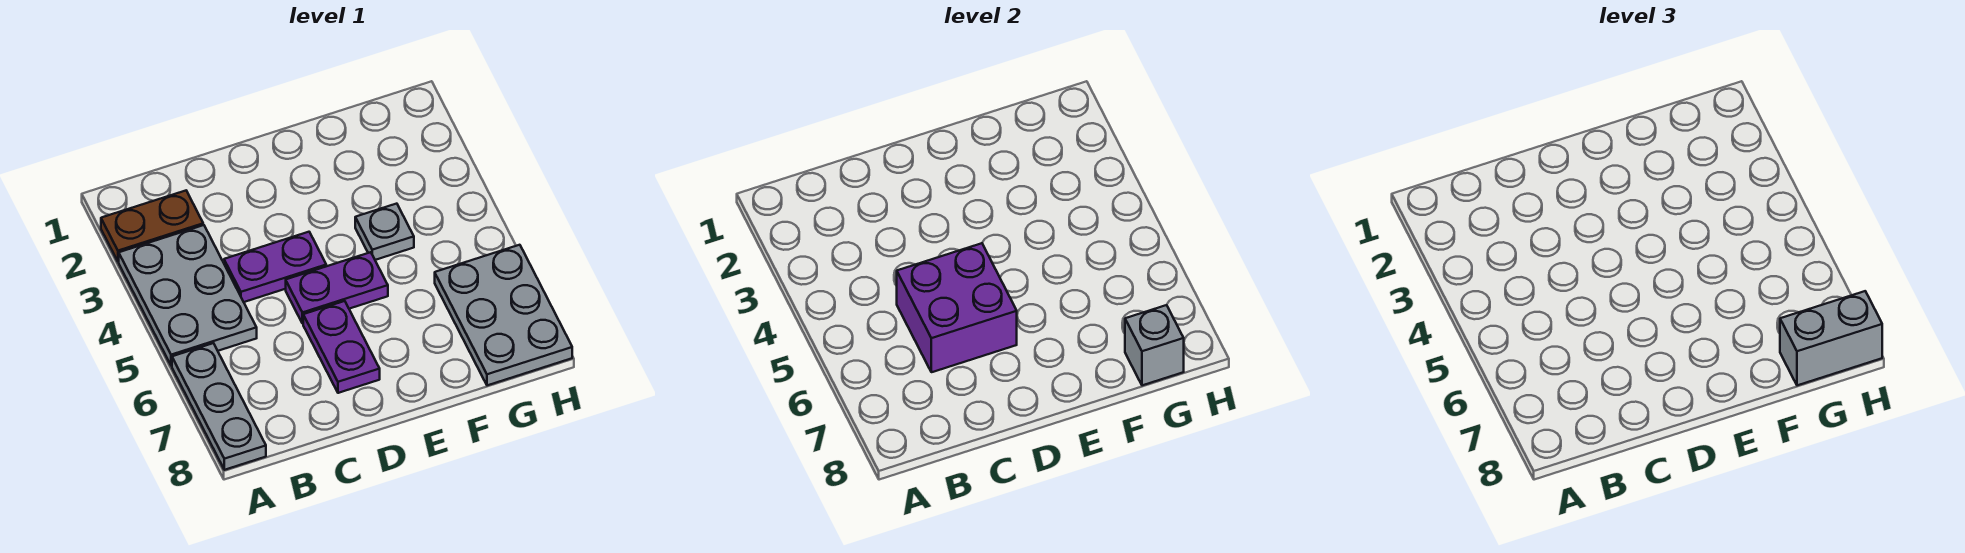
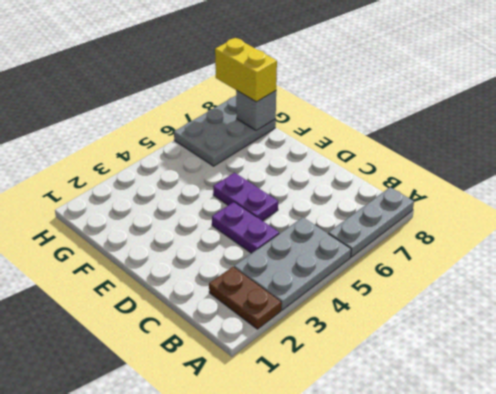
purple 2x2 brick [897,243,1017,372] -> none
purple 1x2 plate [303,301,380,393] -> none
grey 1x1 plate [355,204,414,260] -> none
grey 1x2 brick [1780,291,1882,385] -> yellow 1x2 brick [215,38,277,102]

